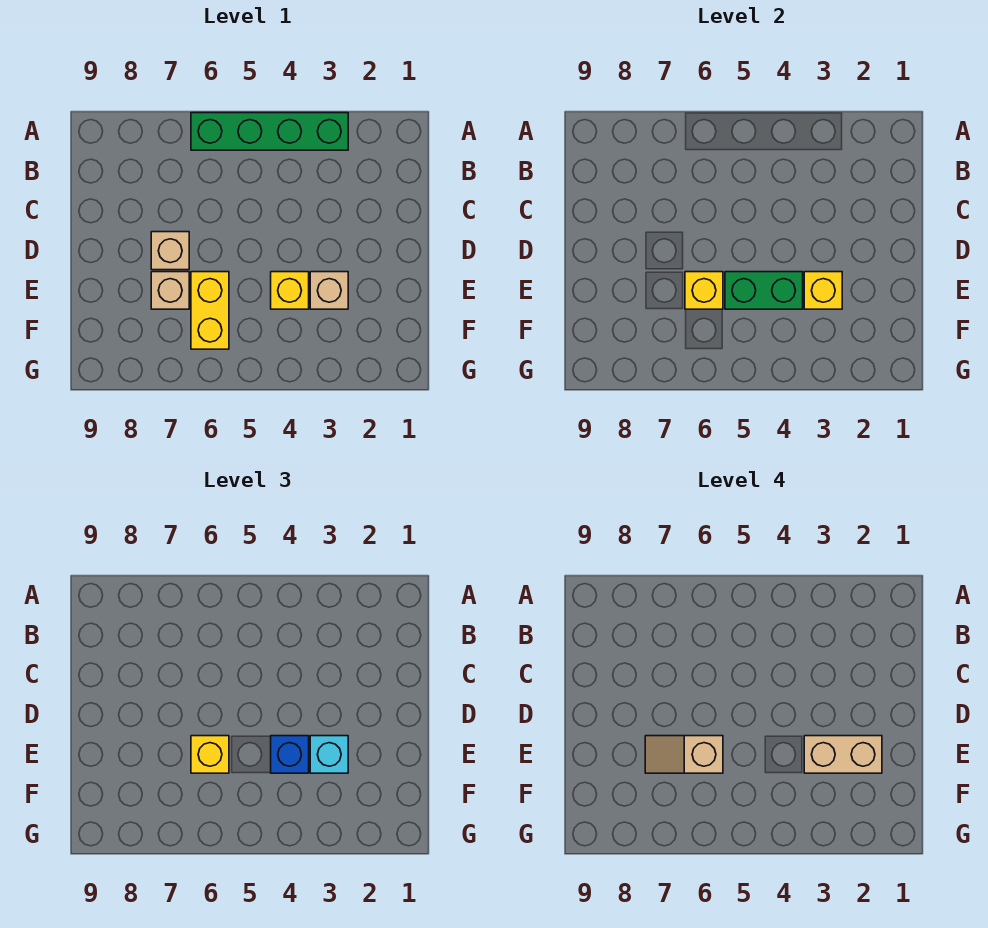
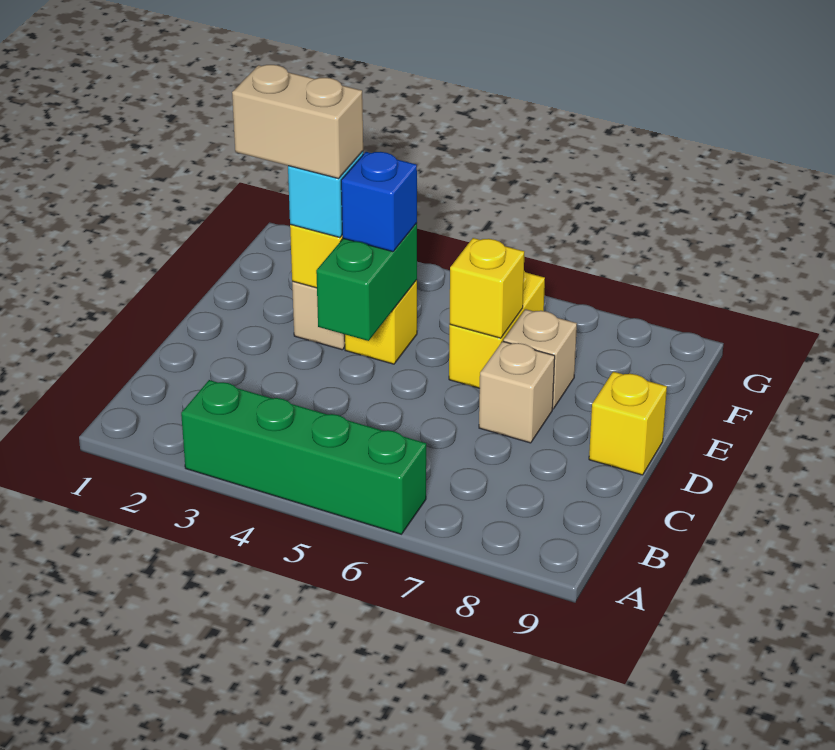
green 1x2 brick [725,272,803,309] -> green 1x2 brick turned to [316,223,417,341]
yellow 1x1 brick [191,736,229,773] -> yellow 1x1 brick moved to [589,372,667,475]
tan 1x2 slope [645,736,723,773] -> none

